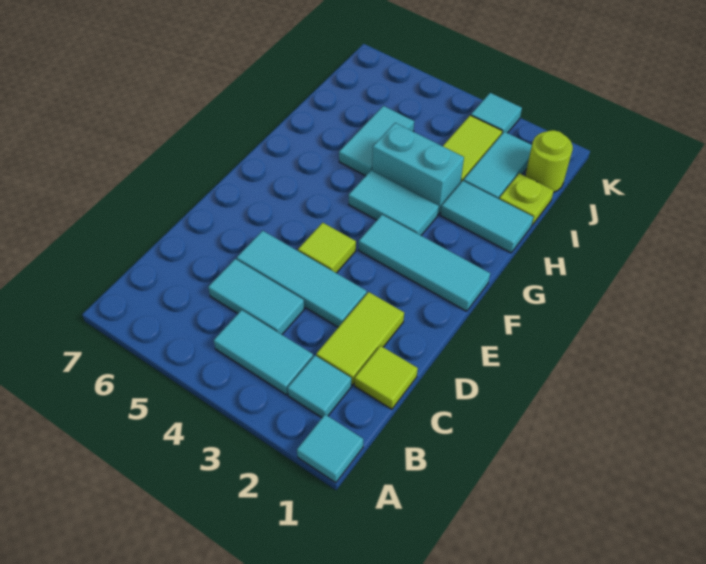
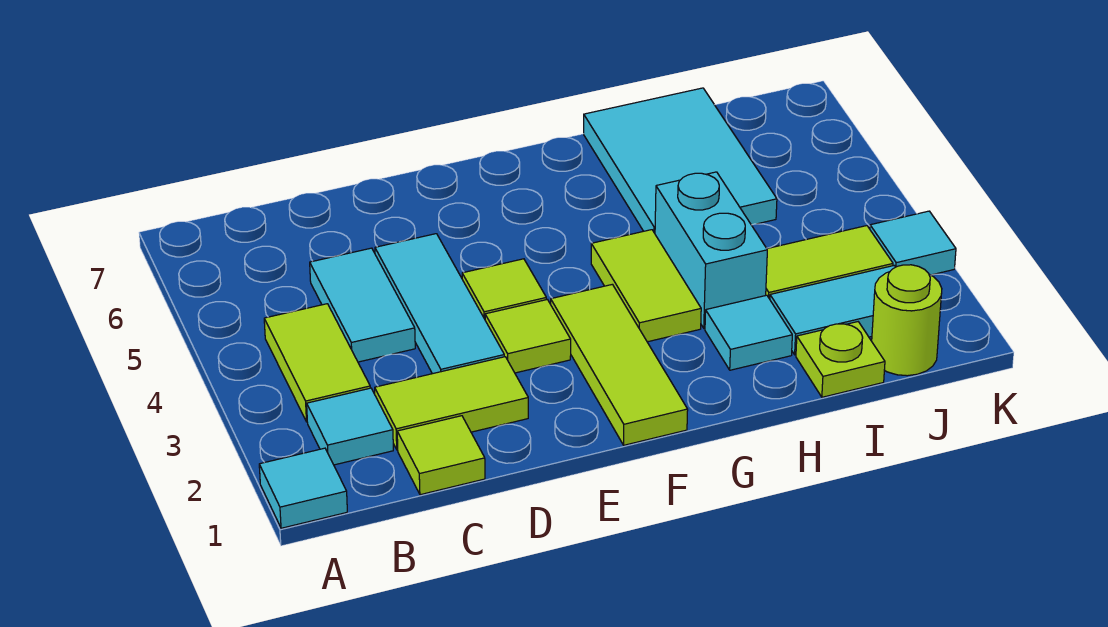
cyan 1x2 tile [214,310,313,395] -> lime 1x2 tile [264,304,370,422]
none -> lime 1x1 tile [485,300,571,373]
cyan 1x3 tile [359,215,490,311] -> lime 1x3 tile [551,284,688,445]
cyan 1x2 tile [349,170,439,235] -> lime 1x2 tile [591,230,701,342]
cyan 1x2 tile [441,181,533,253] -> cyan 1x1 tile [705,295,792,370]
cyan 1x2 tile [339,106,414,176] -> cyan 2x3 tile [584,88,777,233]

